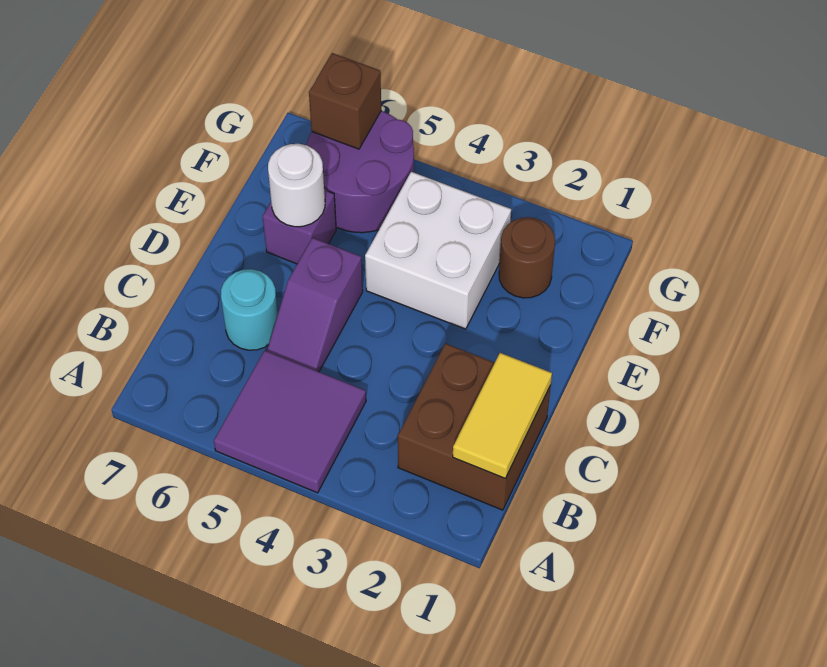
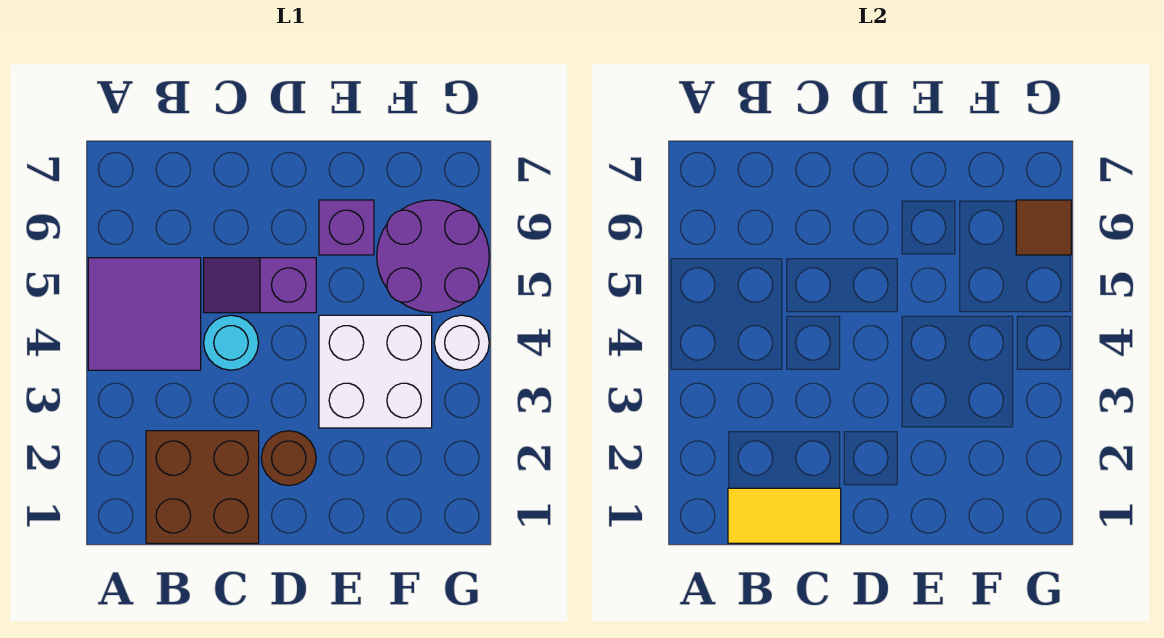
cyan 1x1 round brick [221,269,278,350] -> cyan 1x1 round brick moved to [204,315,258,370]
white 1x1 round brick [268,144,325,227] -> white 1x1 round brick moved to [434,315,489,370]
brown 1x1 round brick [499,217,555,298] -> brown 1x1 round brick moved to [261,431,316,486]
brown 1x1 brick [309,53,381,149] -> brown 1x1 tile [1016,200,1071,255]

